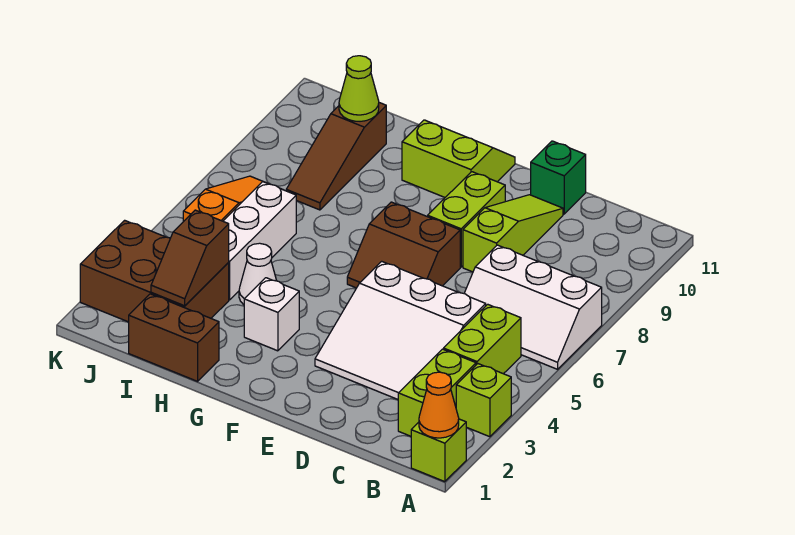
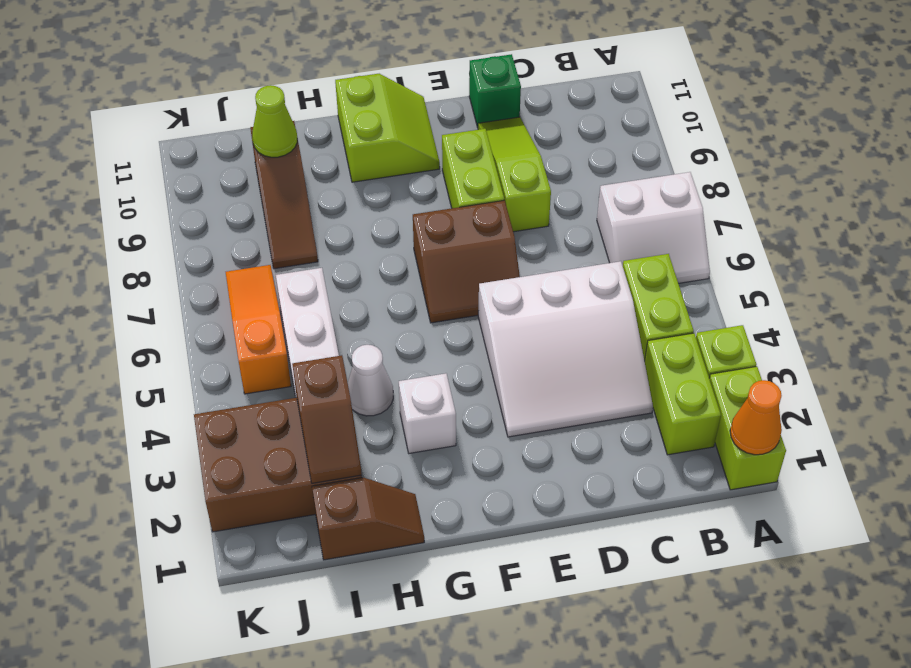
lime 1x1 brick [411,419,466,482] -> lime 1x2 brick [709,366,786,490]
white 2x3 slope [464,245,602,369] -> white 2x2 slope [597,172,710,283]
lime 2x2 slope [402,120,515,197] -> lime 2x2 slope turned to [335,74,440,182]
brown 1x2 brick [129,294,219,381] -> brown 1x2 slope [312,478,424,560]

